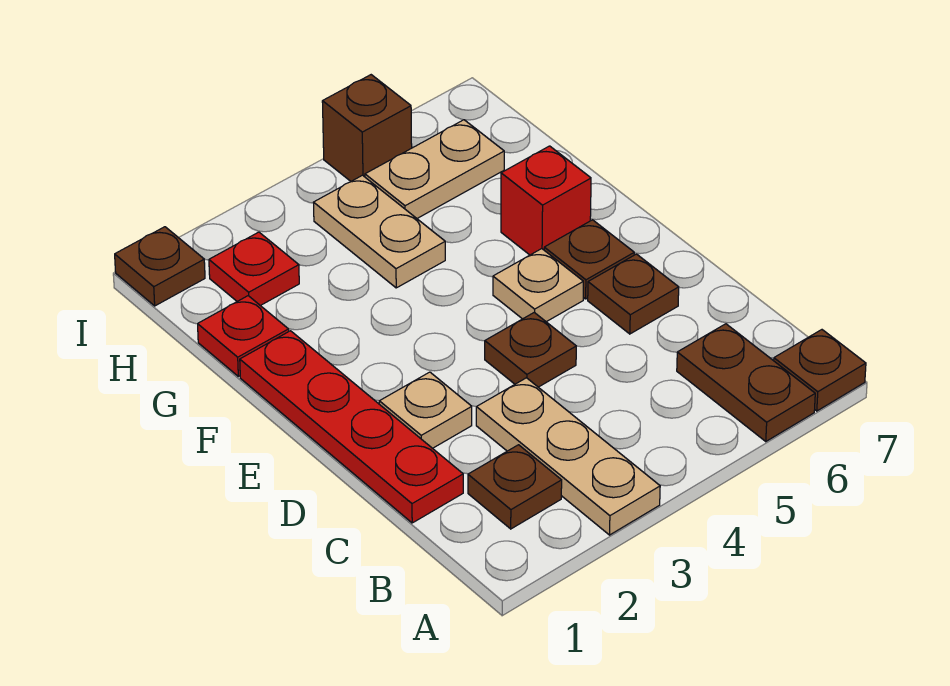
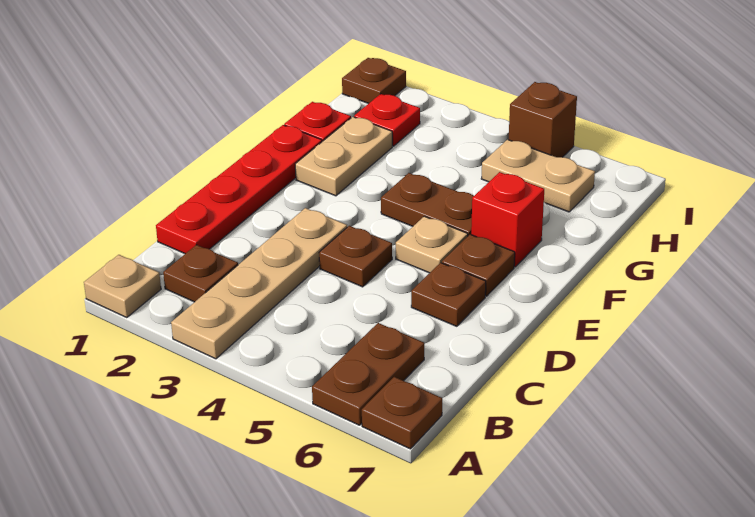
tan 1x3 plate [476,378,660,535] -> tan 1x4 plate [171,208,347,359]
tan 1x1 plate [379,372,472,448] -> tan 1x1 plate moved to [84,255,161,317]
none -> brown 1x2 plate [381,173,474,236]
tan 1x2 plate [313,175,445,288] -> tan 1x2 plate moved to [295,117,392,196]

